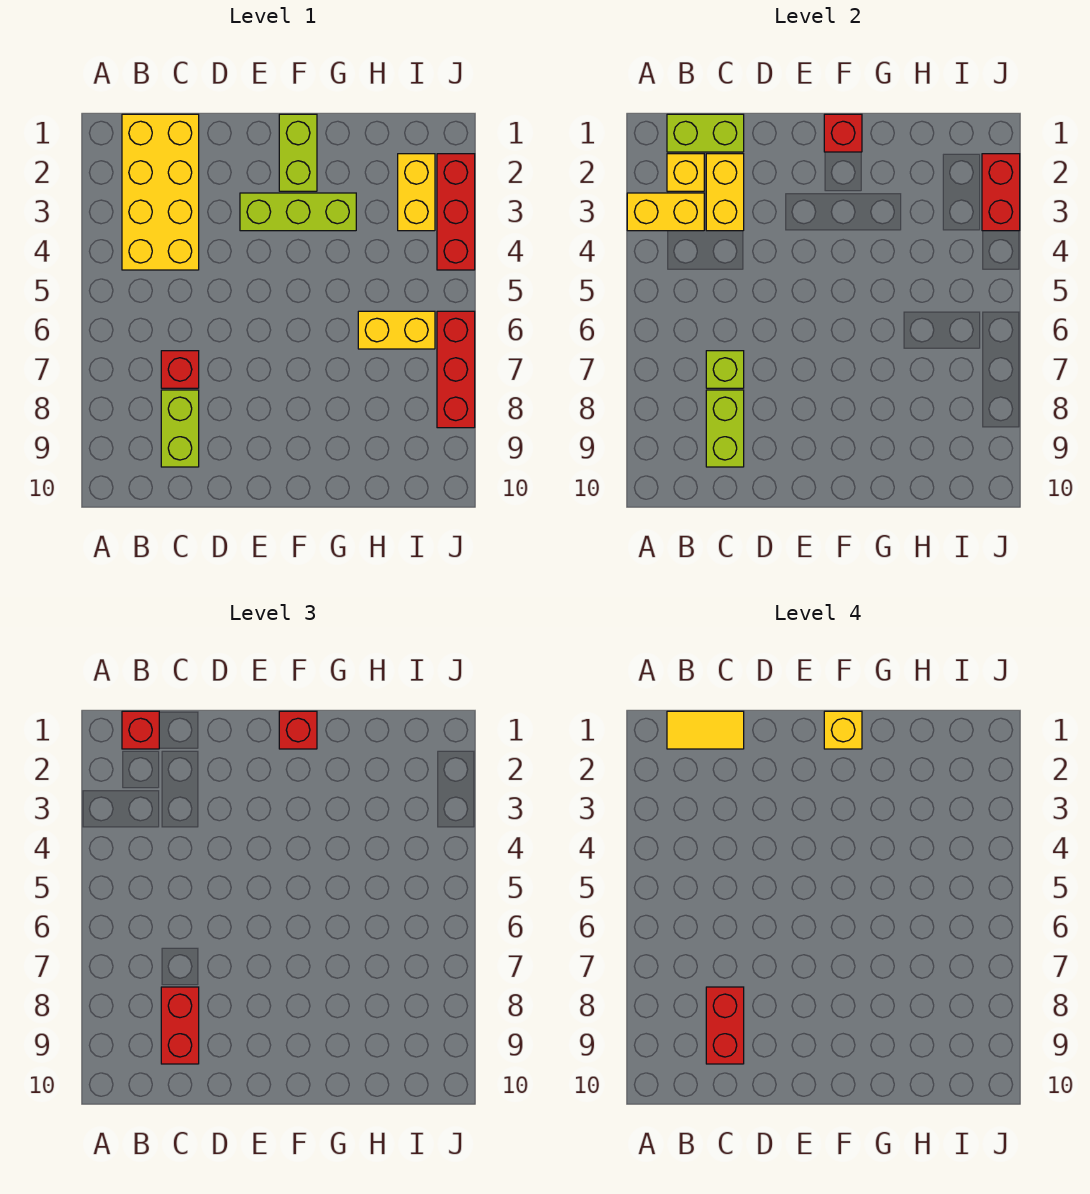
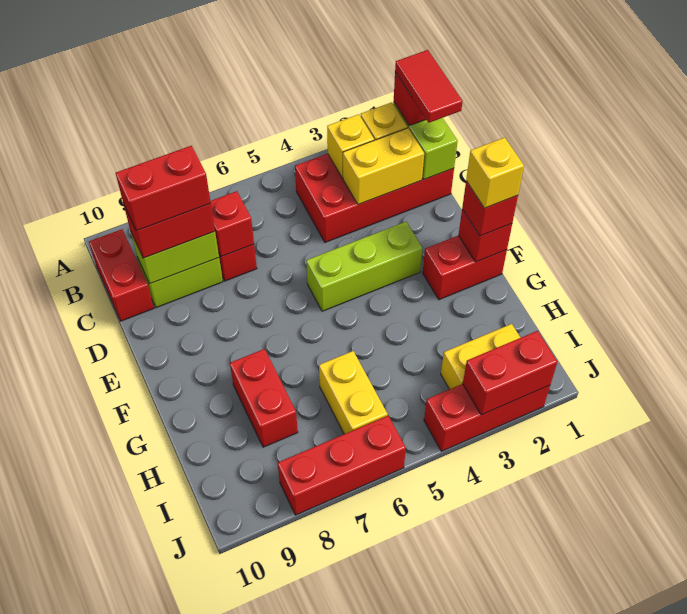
yellow 1x2 brick [627,193,704,231] -> yellow 1x1 brick [327,114,374,178]
yellow 2x4 brick [122,114,199,270] -> red 2x4 brick [295,154,454,242]
yellow 1x2 tile [667,711,744,749] -> red 1x2 tile [395,50,463,123]
none -> red 1x2 brick [89,229,154,321]
lime 1x1 brick [706,351,744,388] -> red 1x1 brick [210,191,254,257]
lime 1x3 brick [240,193,356,231] -> lime 1x3 brick turned to [306,222,423,311]
lime 1x2 brick [279,114,317,191] -> red 1x2 brick [423,235,507,300]
none -> red 1x2 brick [230,349,298,447]

